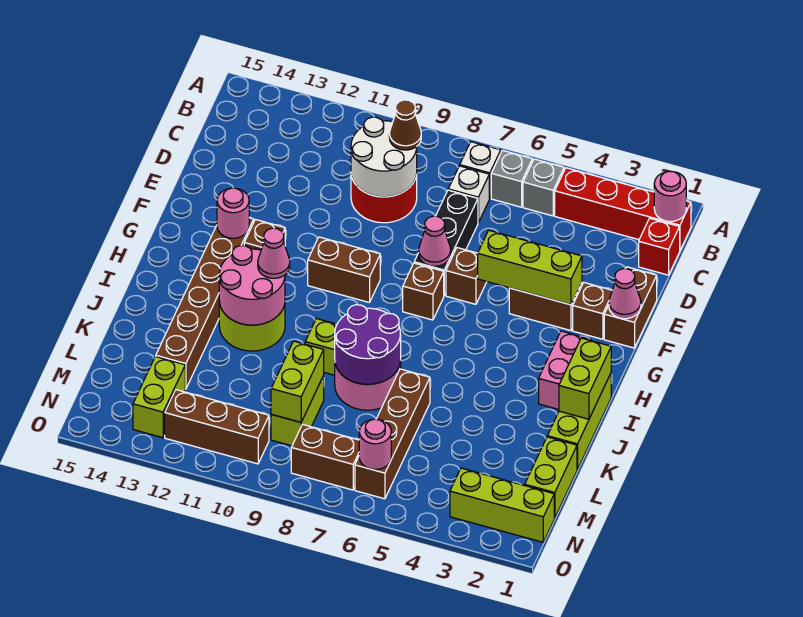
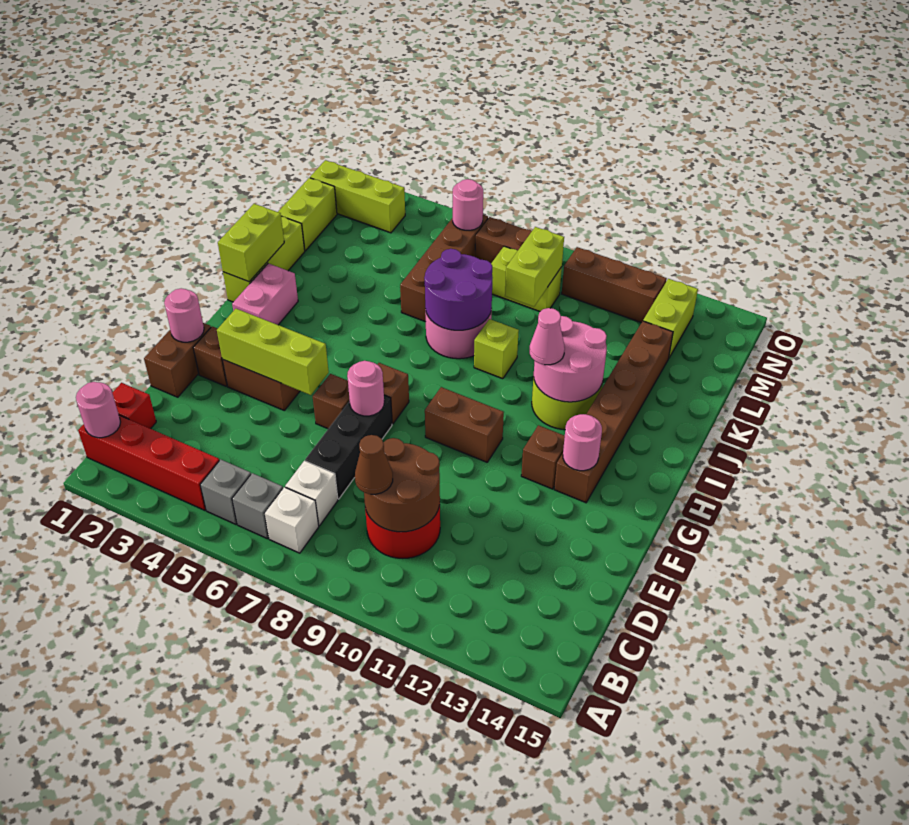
white 2x2 round brick [351,117,417,197] -> brown 2x2 round brick [364,438,440,532]
pink 1x1 cone [609,269,641,319] -> pink 1x1 round brick [164,288,204,342]
pink 1x1 cone [419,216,451,266] -> pink 1x1 round brick [347,361,384,416]
lime 1x2 brick [271,376,324,446] -> lime 1x2 brick turned to [491,246,562,311]

